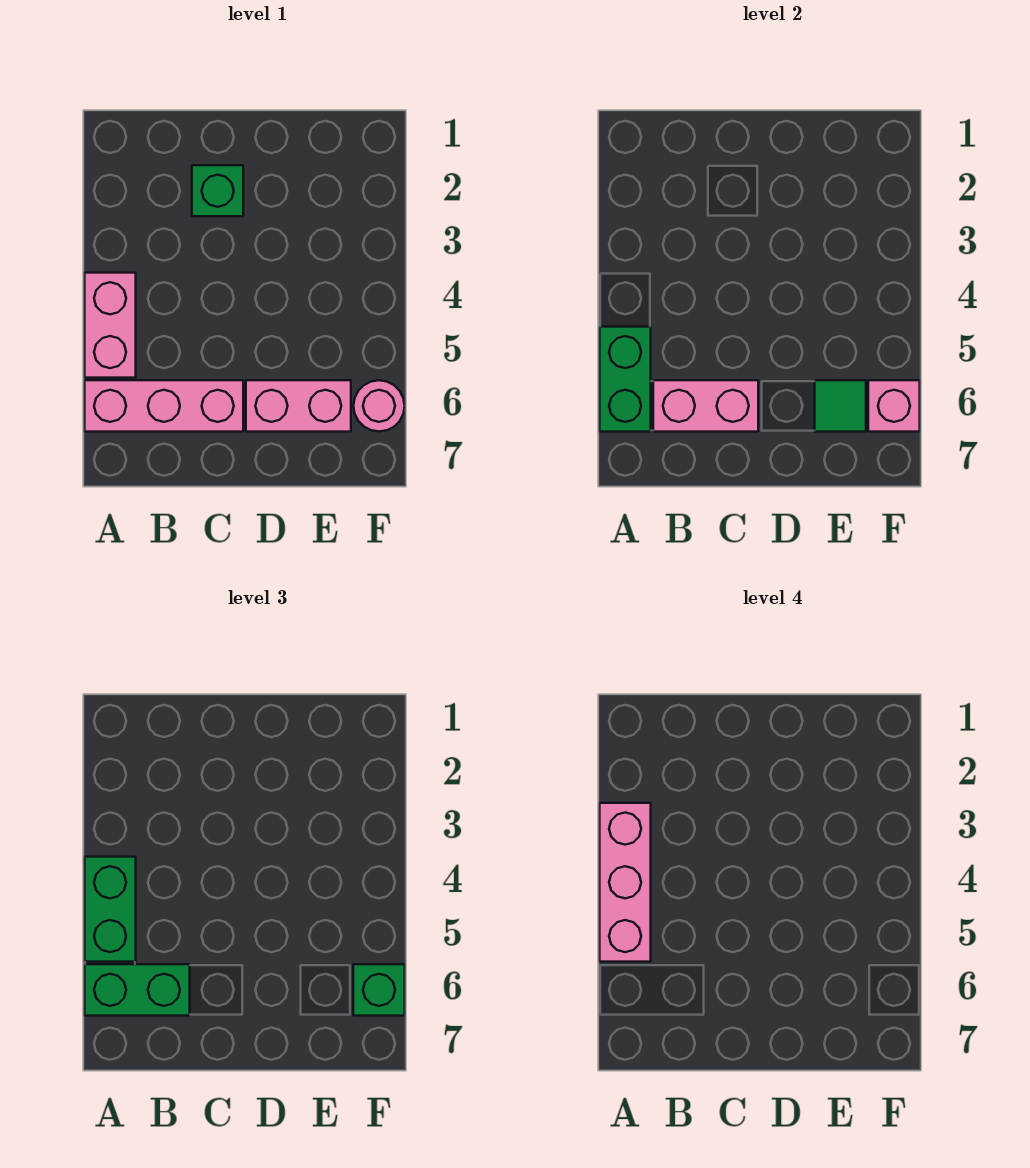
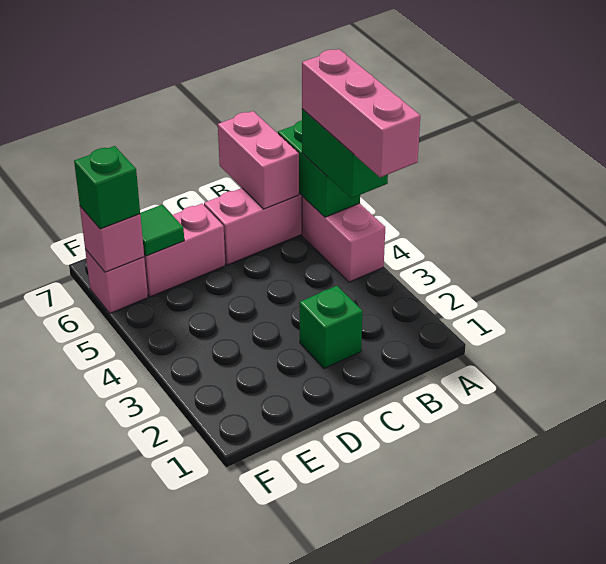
green 1x2 brick [85,964,190,1016] -> none
pink 1x2 brick [653,380,758,432] -> pink 1x2 brick turned to [218,111,299,209]
pink 1x1 round brick [354,380,405,431] -> pink 1x1 brick [85,249,148,313]

